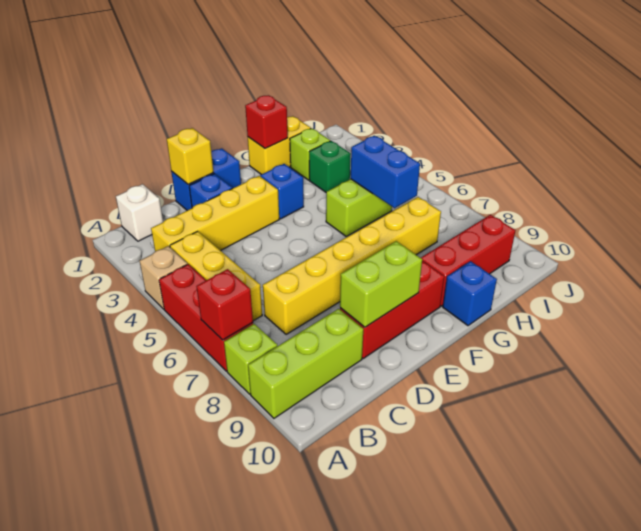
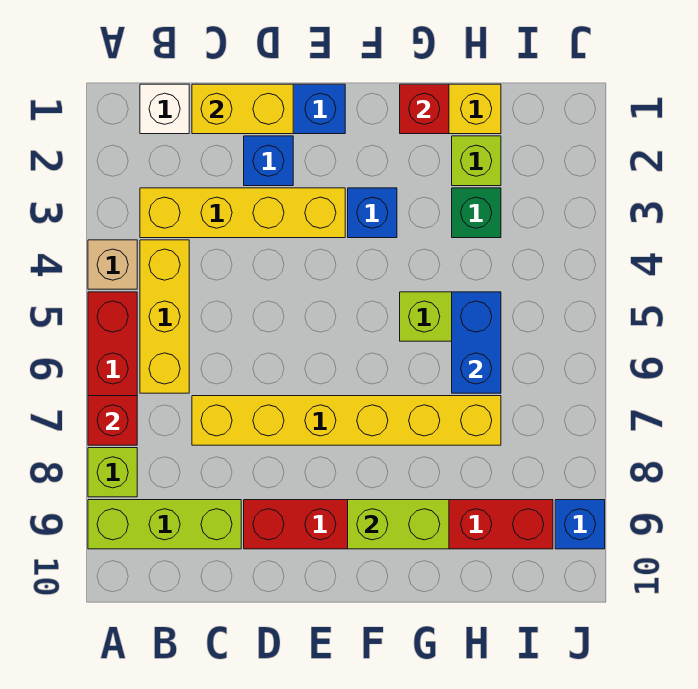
yellow 1x1 brick [167,128,213,184] -> yellow 1x2 brick [192,84,293,134]
lime 1x2 brick [340,241,422,327] -> lime 1x2 brick moved to [348,500,449,549]
blue 1x1 brick [443,261,497,326] -> blue 1x1 brick moved to [555,500,605,549]

